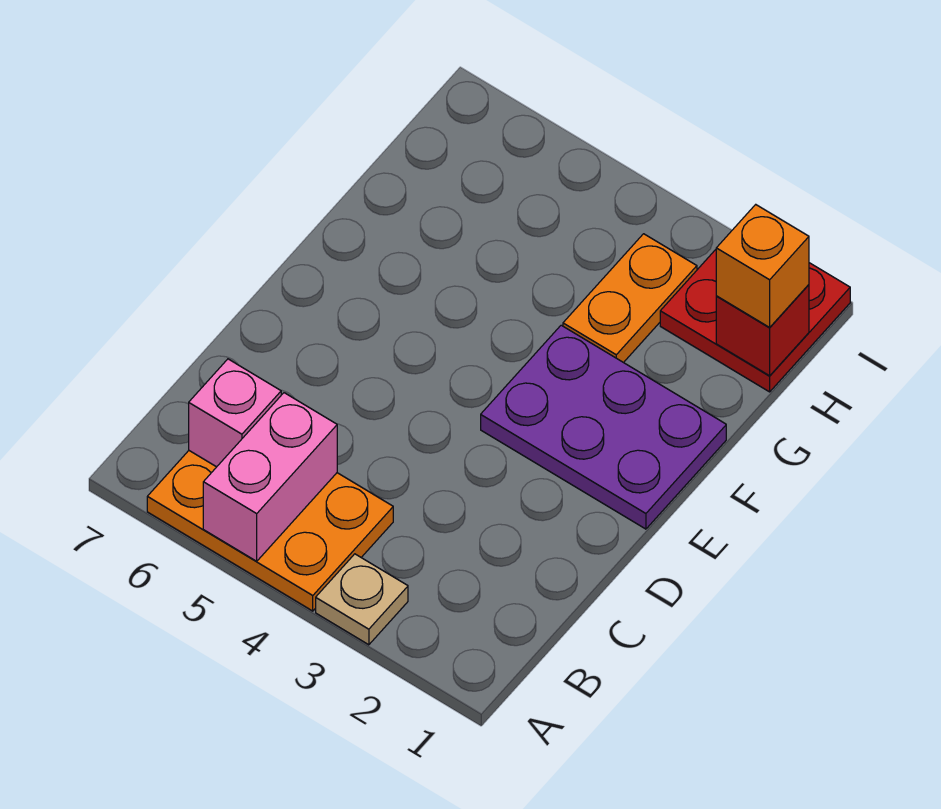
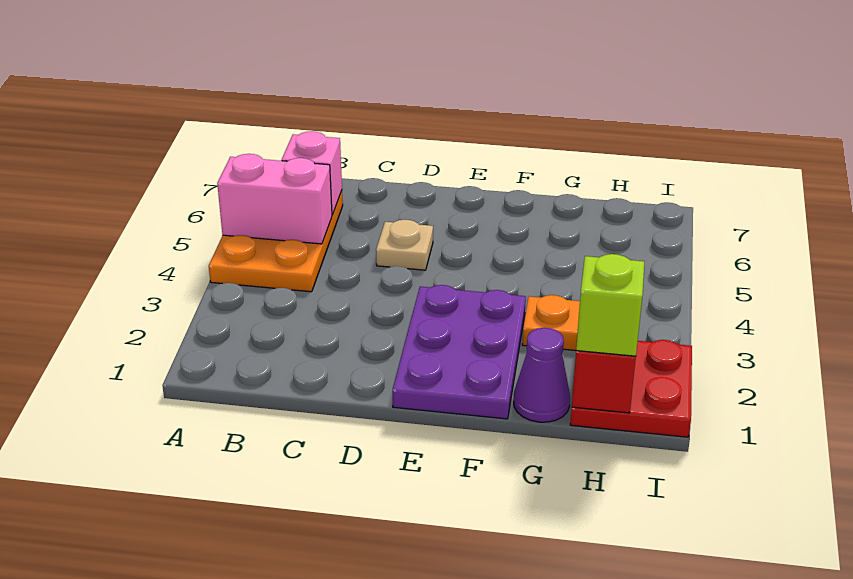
tan 1x1 plate [316,554,408,645] -> tan 1x1 plate moved to [376,220,433,270]
none -> purple 1x1 cone [514,328,570,422]
orange 1x1 brick [716,205,809,327] -> lime 1x1 brick [576,254,644,356]

